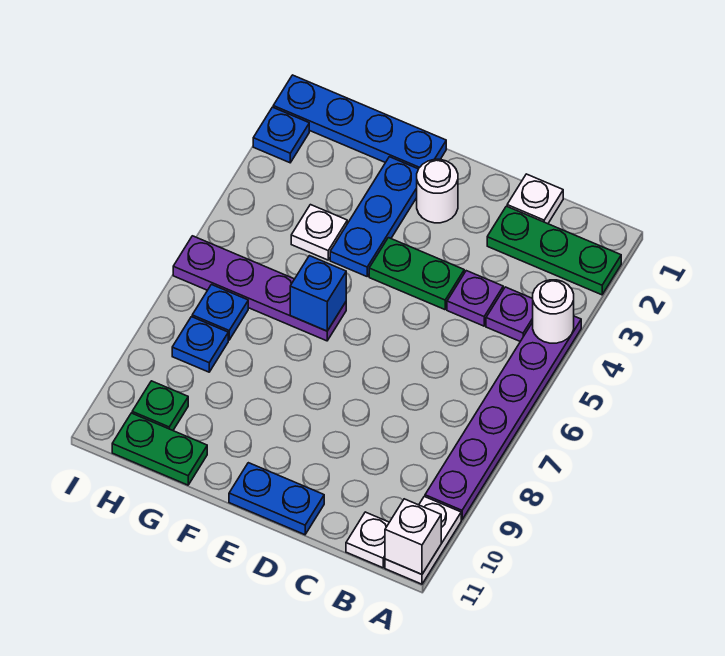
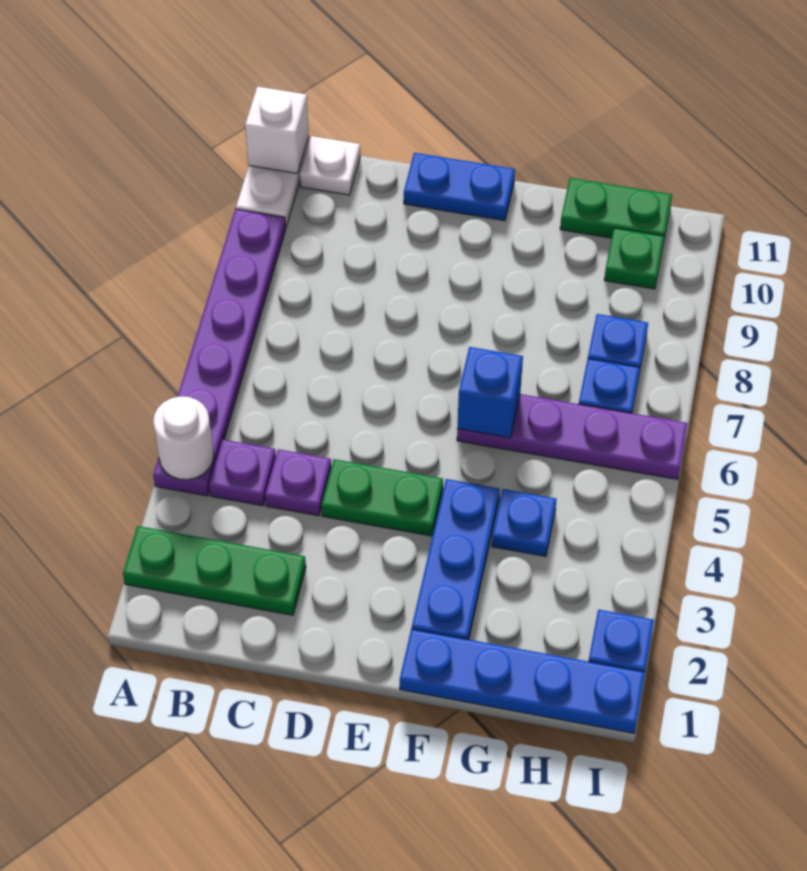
white 1x1 plate [507,174,563,224] -> none
white 1x1 round brick [417,159,458,223] -> none
white 1x1 plate [291,205,347,260] -> blue 1x1 plate [492,489,557,556]

